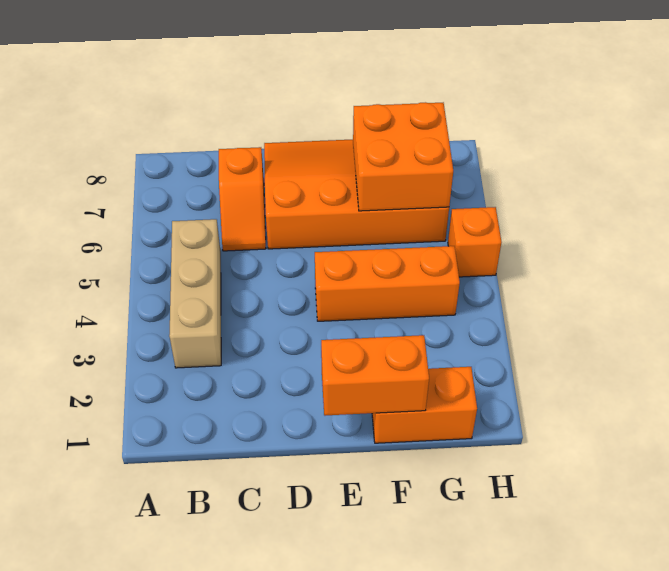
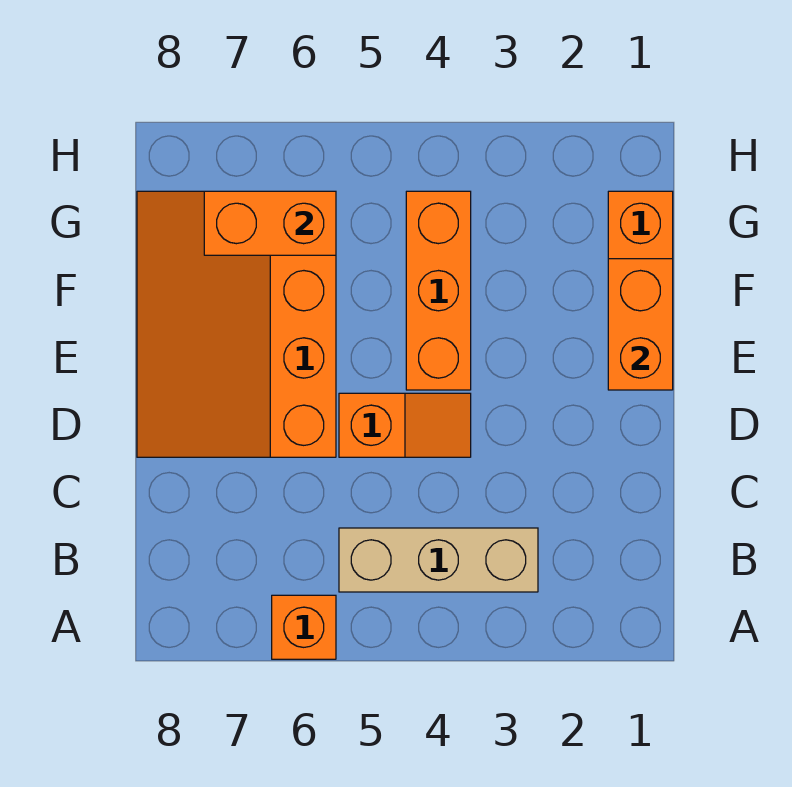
orange 1x2 slope [219,147,266,251] -> orange 1x2 slope moved to [339,393,471,457]
orange 2x2 brick [353,102,453,211] -> orange 1x2 brick [204,191,336,255]
orange 1x1 brick [448,207,502,277] -> orange 1x1 brick moved to [272,595,336,659]

